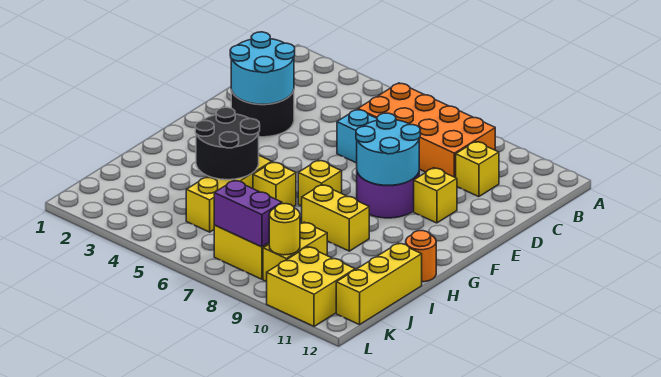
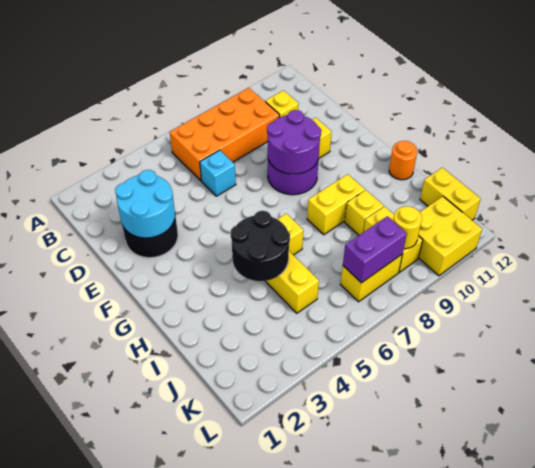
cyan 2x2 round brick [356,113,420,185] -> purple 2x2 round brick [267,110,321,174]
yellow 1x1 brick [298,160,342,206] -> yellow 1x1 brick moved to [345,190,384,235]
yellow 1x3 brick [336,243,422,325] -> yellow 1x2 brick [420,168,481,220]

